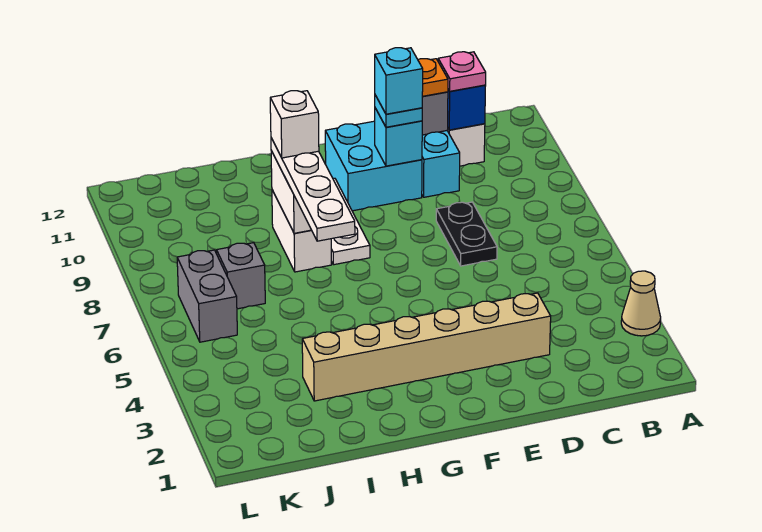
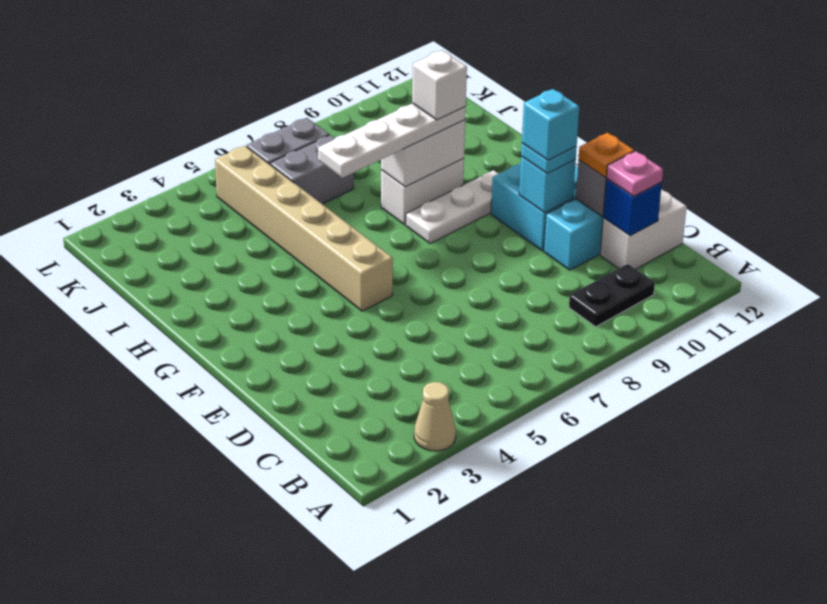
tan 1x6 brick [302,293,551,401] -> tan 1x6 brick moved to [215,146,393,311]
black 1x2 plate [436,202,497,266] -> black 1x2 plate moved to [569,264,655,327]
grey 1x1 brick [217,243,265,309] -> grey 1x2 brick [270,135,354,204]

